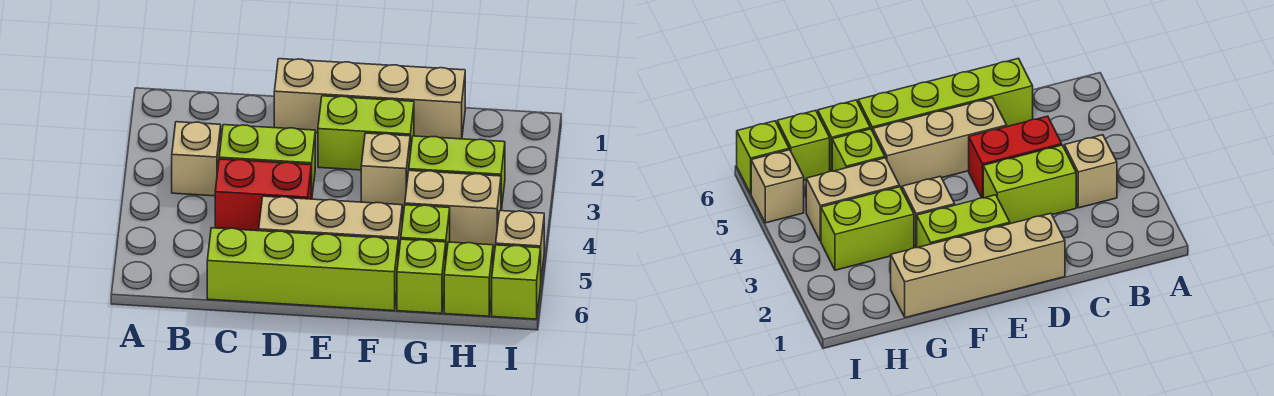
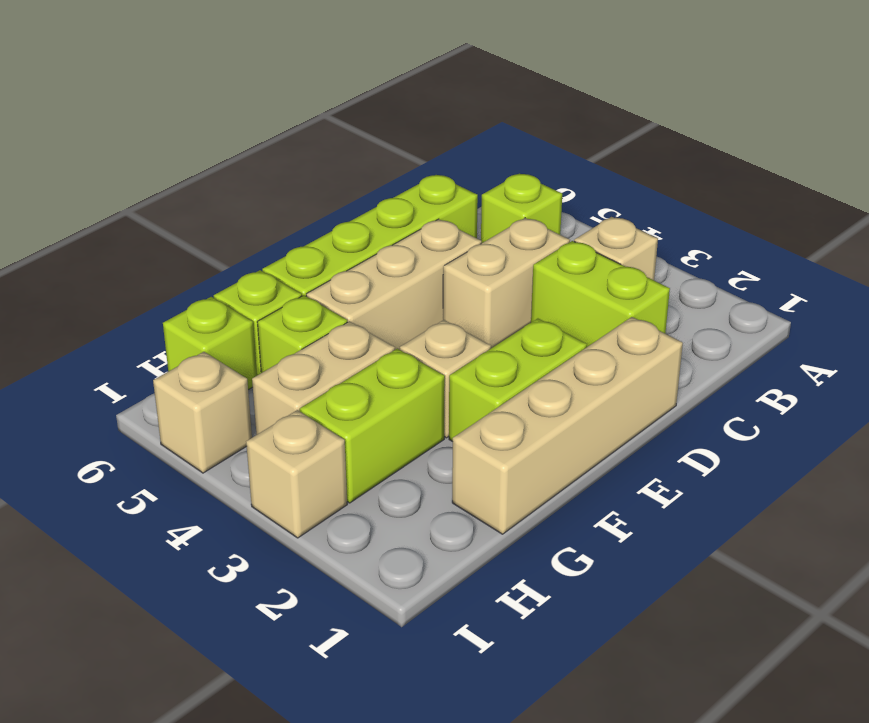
lime 1x2 brick [219,125,315,199] -> lime 1x2 brick turned to [531,241,670,347]
red 1x2 brick [215,159,311,231] -> tan 1x2 brick [443,218,570,348]
none -> tan 1x1 brick [246,410,347,538]
lime 1x1 brick [492,245,541,319] -> lime 1x1 brick moved to [481,174,562,243]

